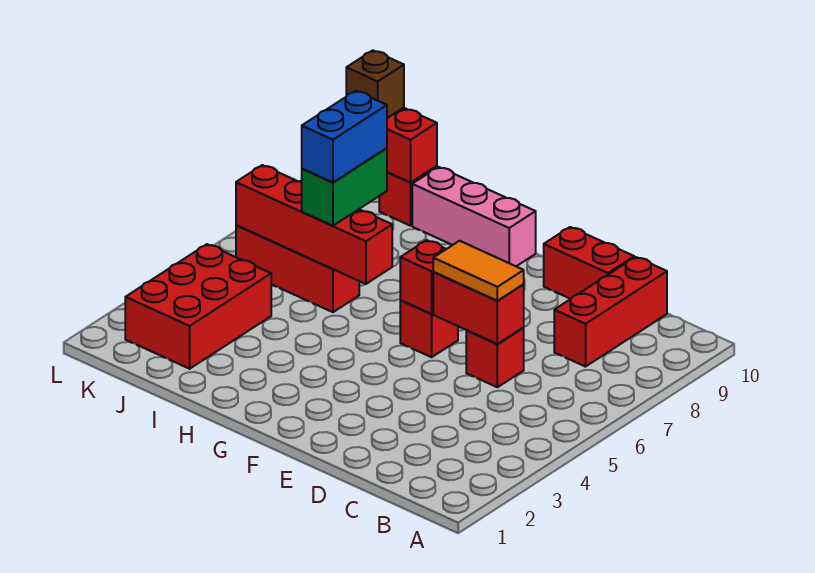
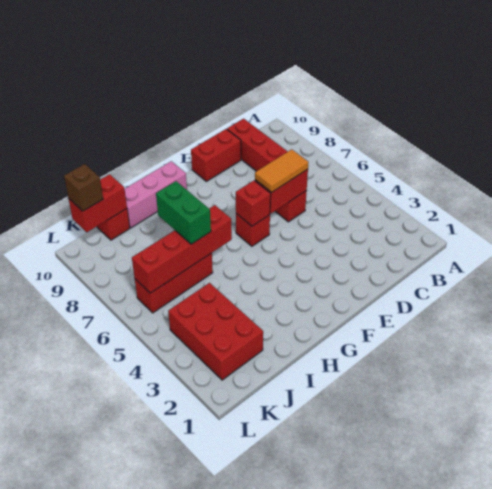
blue 1x2 brick [302,91,387,182] -> none

